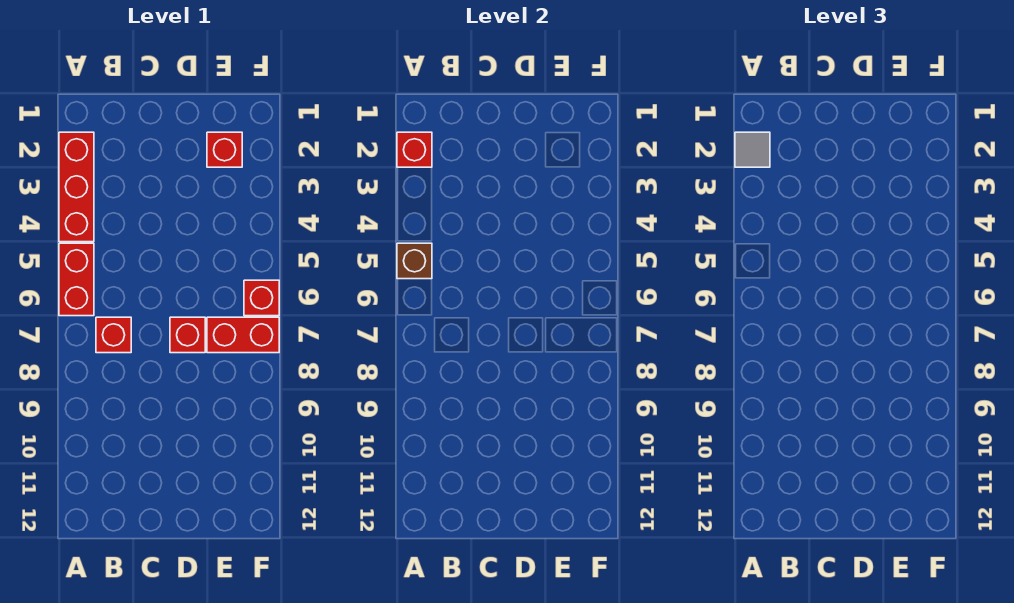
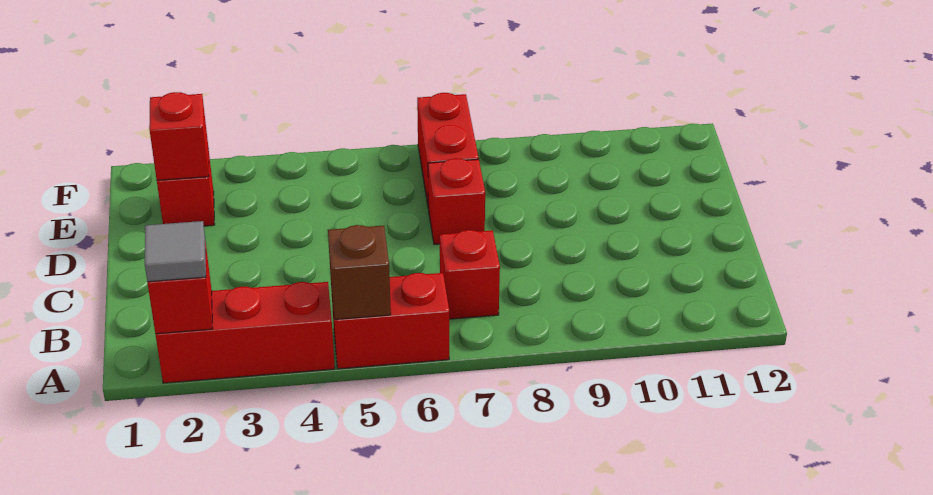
red 1x1 brick [244,280,279,316] -> red 1x1 brick moved to [149,92,209,180]

